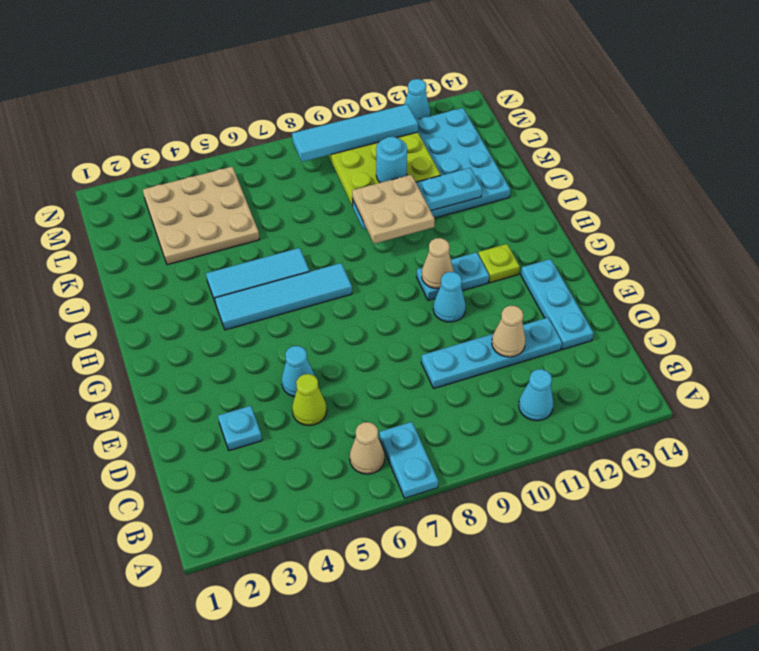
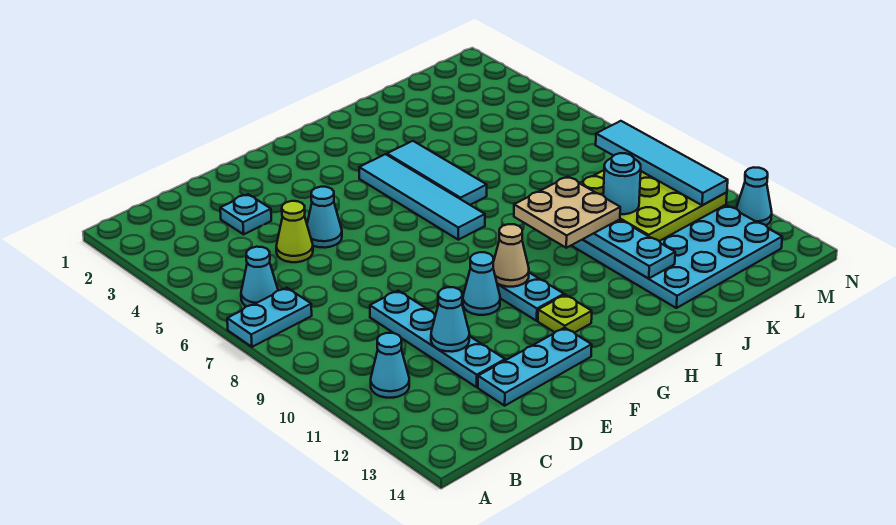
tan 1x1 cone [350,422,385,474] -> cyan 1x1 cone [241,247,278,306]
tan 1x1 cone [492,306,526,357] -> cyan 1x1 cone [431,287,469,352]
tan 3x3 plate [143,167,260,265] -> none

